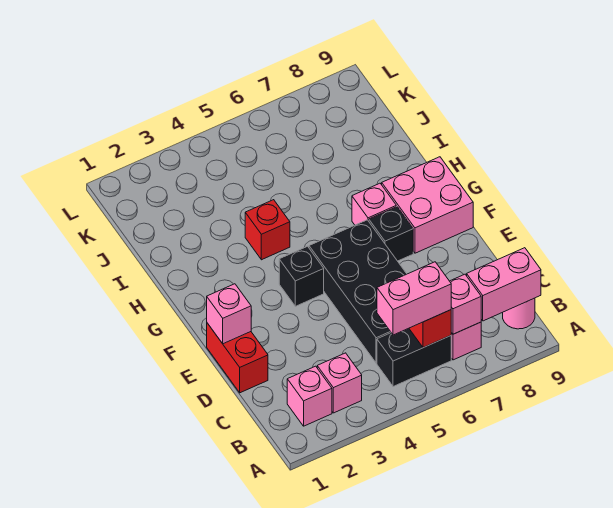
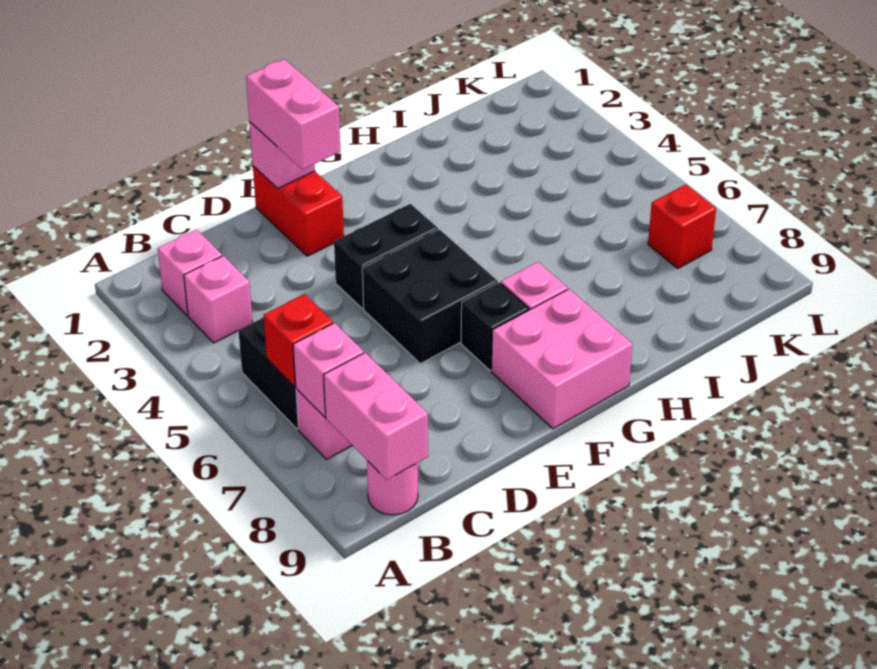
pink 1x2 brick [377,262,451,335] -> pink 1x2 brick moved to [246,59,341,170]
black 2x4 brick [309,220,407,363] -> black 2x2 brick [362,229,498,364]
red 1x2 brick [207,323,268,393] -> red 1x2 brick turned to [253,166,344,256]
black 1x1 brick [279,246,324,306] -> black 1x2 brick [334,204,438,309]
red 1x1 brick [245,200,290,260] -> red 1x1 brick moved to [648,185,716,268]

